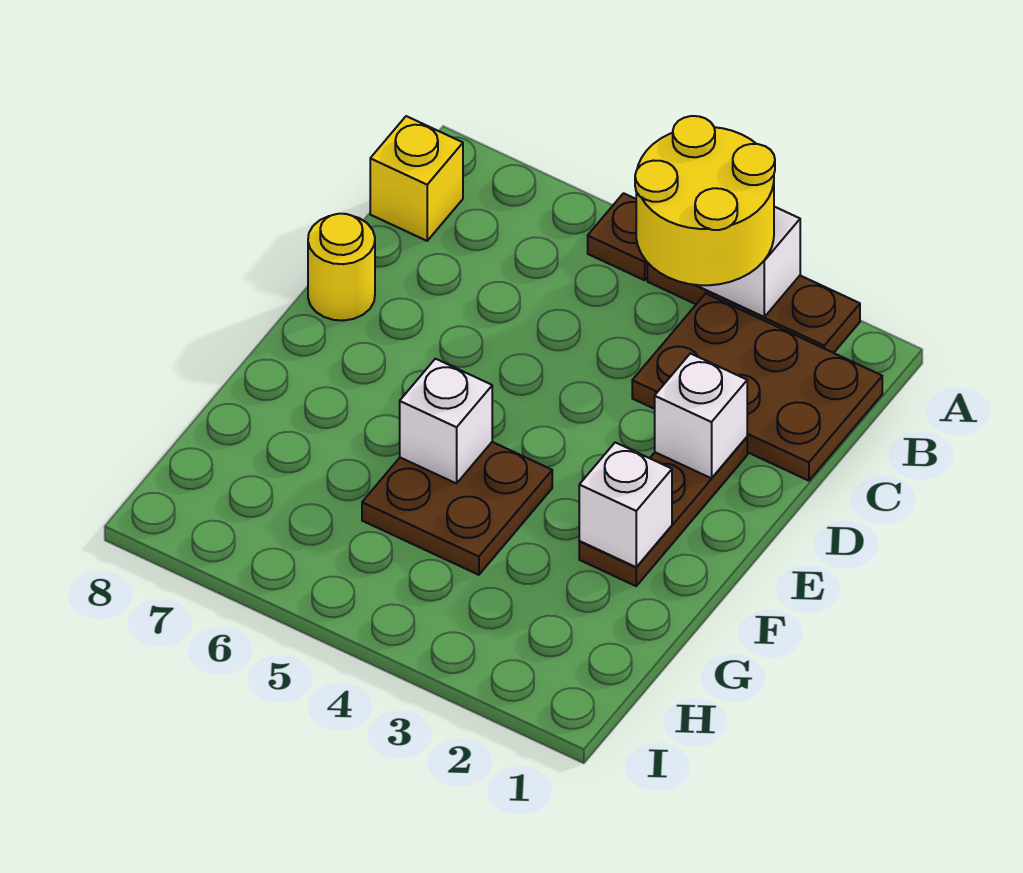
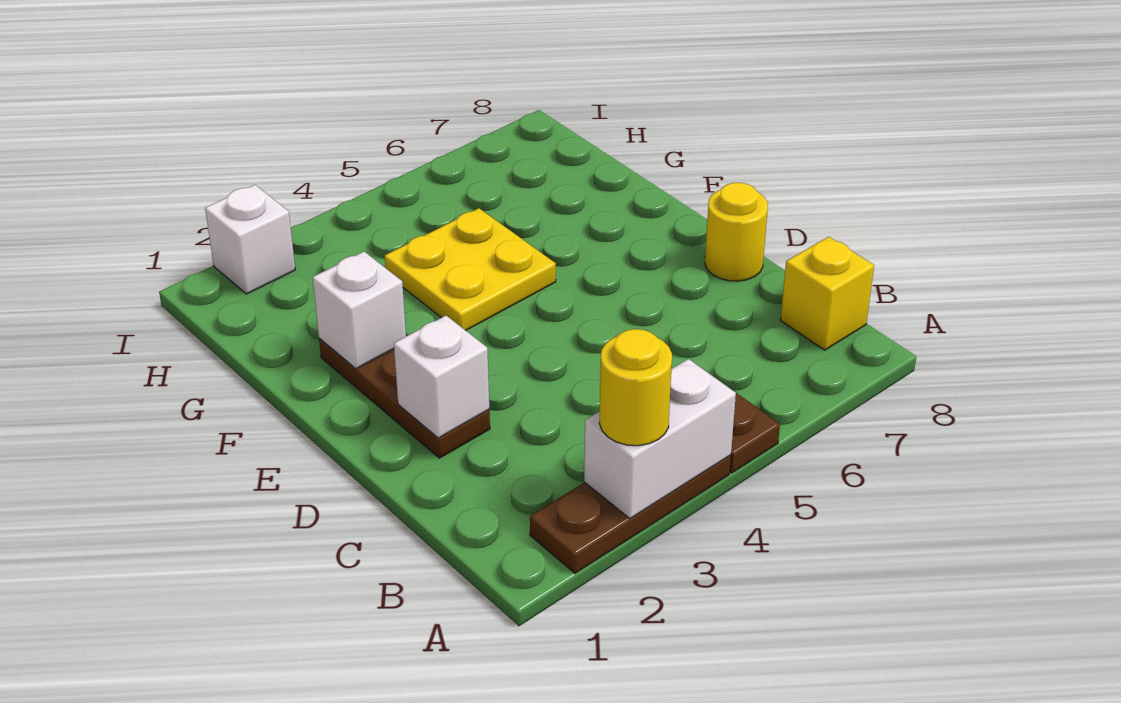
yellow 2x2 round brick [635,116,775,285] -> yellow 1x1 round brick [599,329,672,446]
brown 2x3 plate [632,294,882,481] -> none
brown 2x2 plate [362,442,552,575] -> yellow 2x2 plate [385,208,556,330]
white 1x1 brick [400,359,492,484] -> white 1x1 brick moved to [205,185,295,294]

